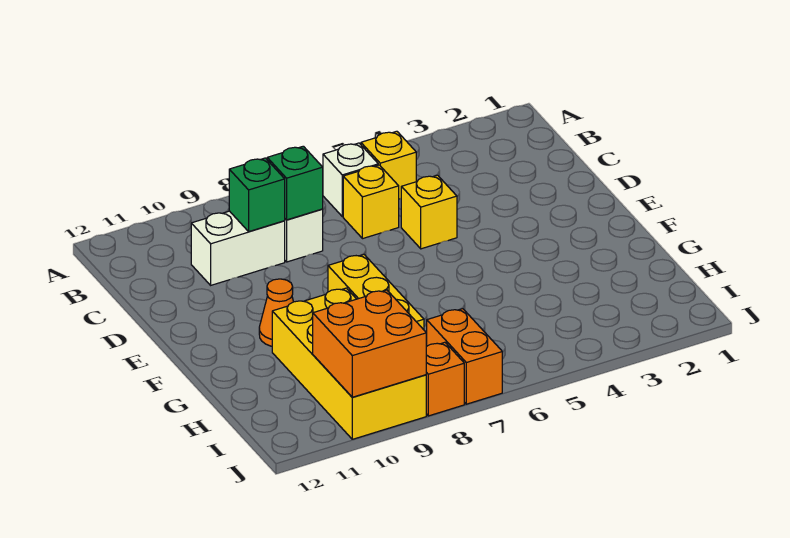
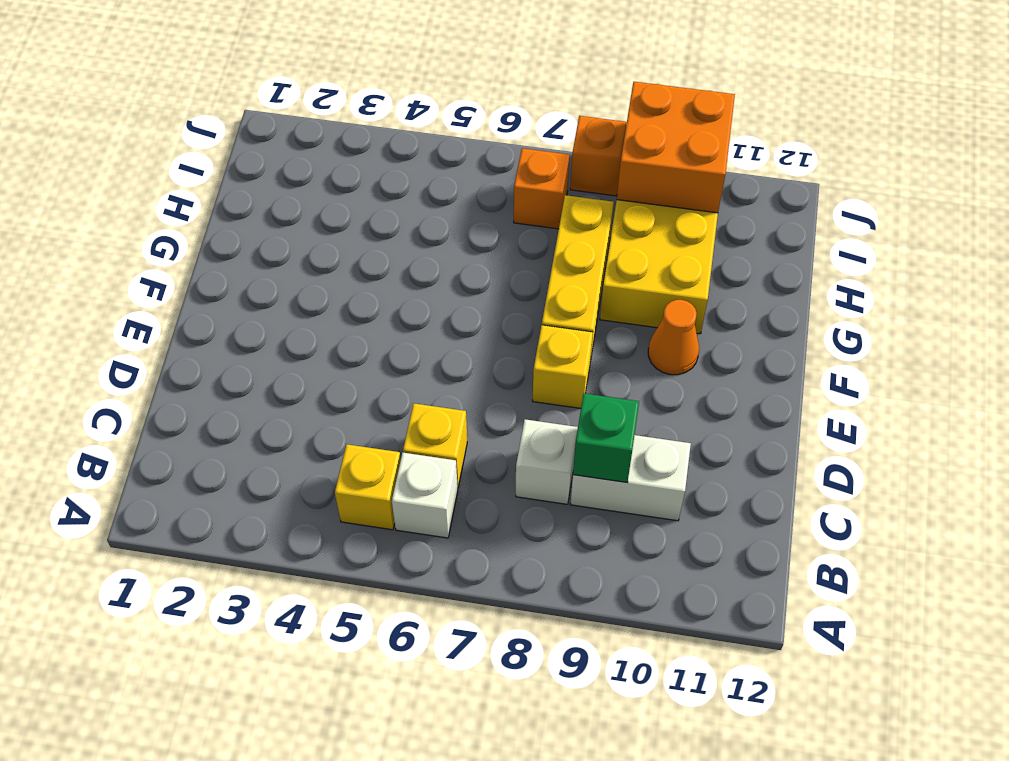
green 1x1 brick [267,146,323,220] -> none
yellow 1x1 brick [401,175,457,249] -> yellow 1x1 brick moved to [533,325,593,408]
orange 1x2 brick [427,309,502,404] -> orange 1x1 brick [514,148,570,229]

